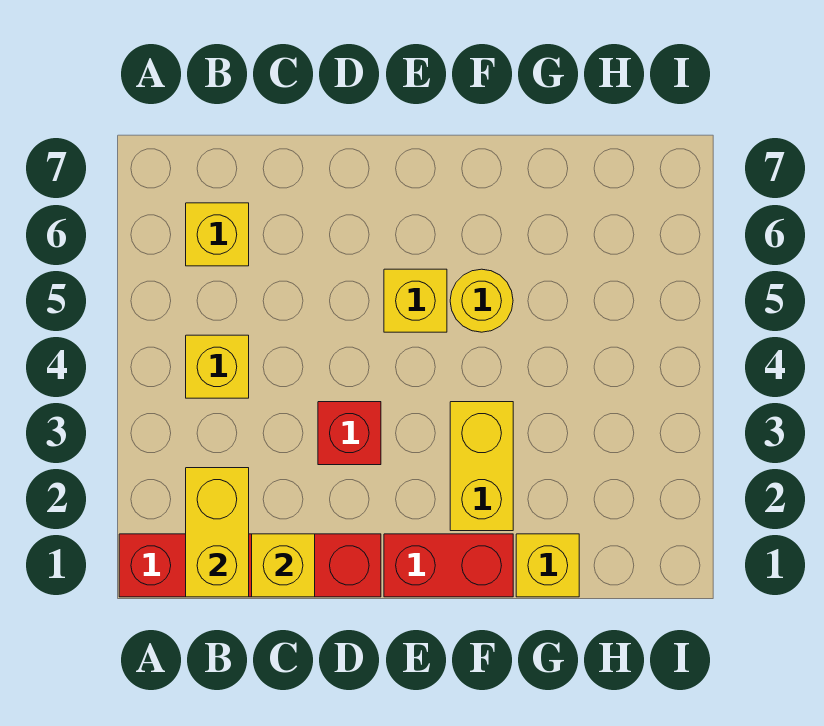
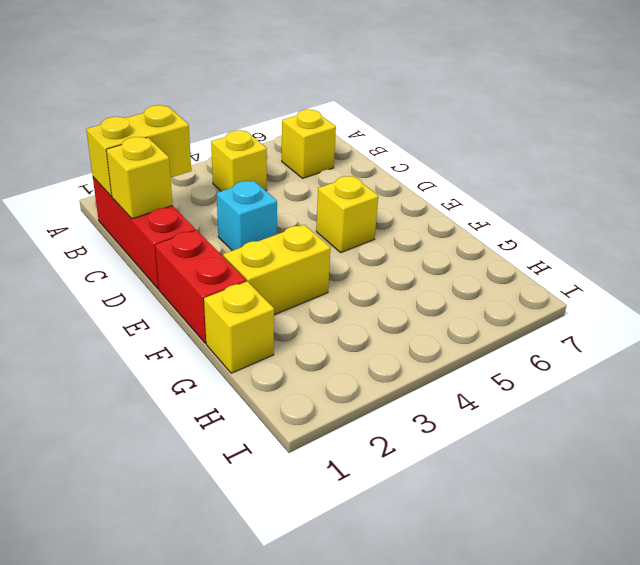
red 1x4 brick [119,534,381,597] -> red 1x3 brick [93,177,196,289]
red 1x1 brick [318,402,381,465] -> cyan 1x1 brick [217,181,277,251]
yellow 1x1 round brick [450,269,513,332] -> none

